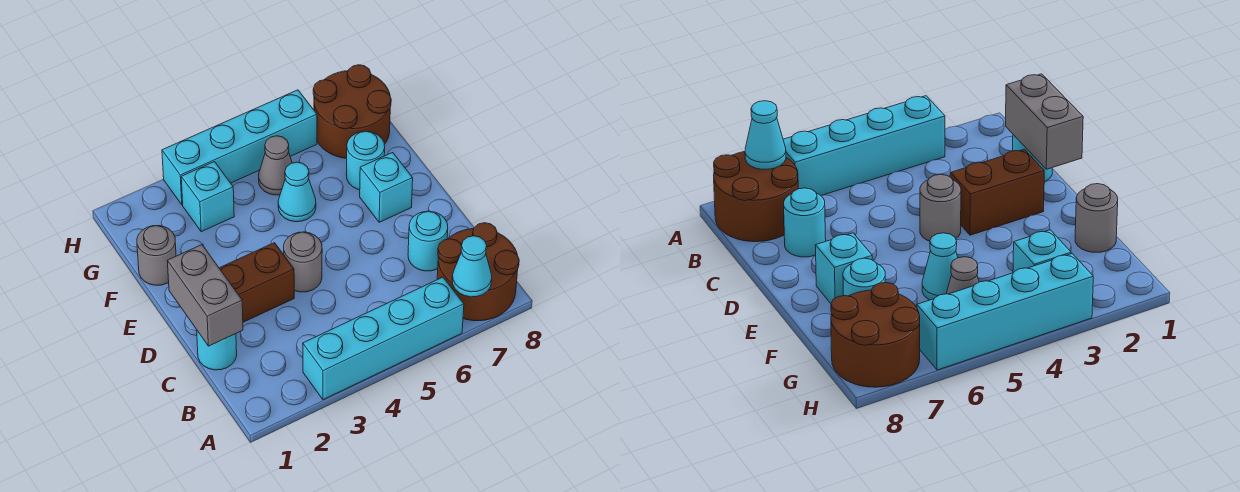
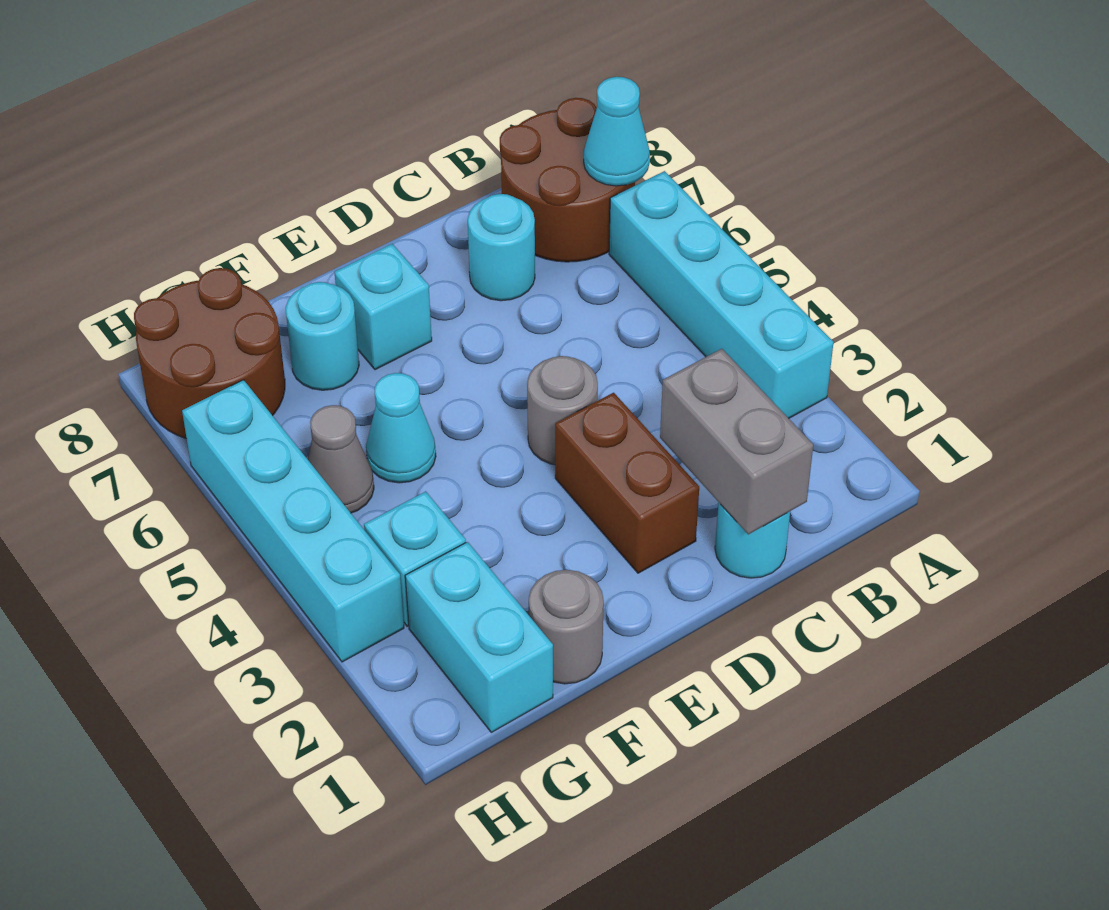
grey 1x2 brick [167,245,243,346] -> grey 1x2 brick turned to [660,349,813,534]
none -> cyan 1x2 brick [405,542,553,732]

